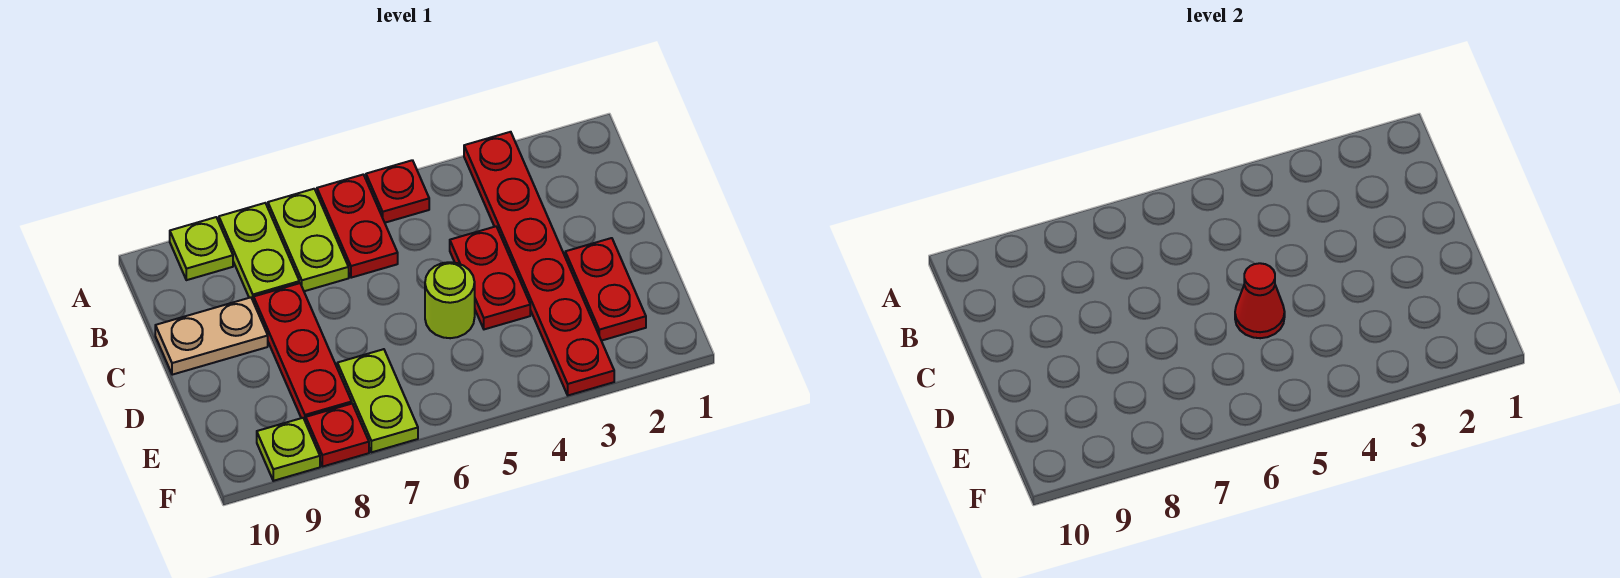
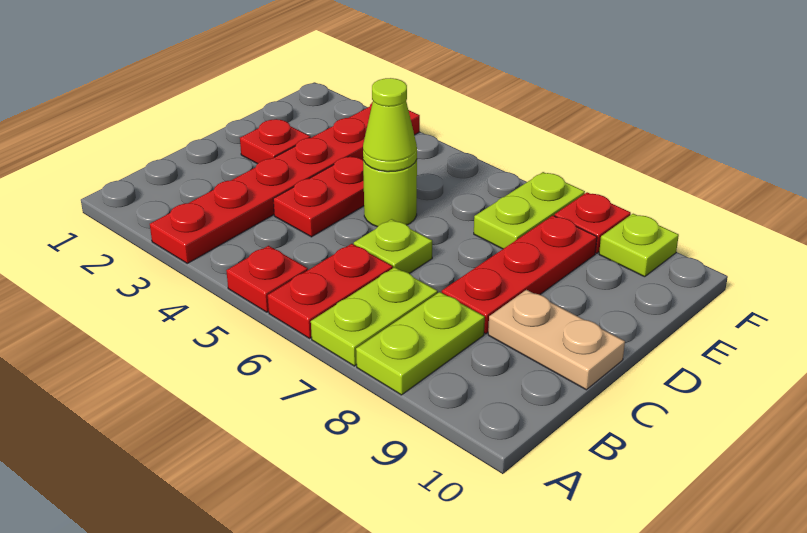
lime 1x1 plate [170,217,233,280] -> lime 1x1 plate moved to [354,219,432,274]
red 1x2 plate [565,238,646,341] -> red 1x1 plate [240,119,311,164]
red 1x1 cone [1235,263,1285,338] -> lime 1x1 cone [363,78,417,172]

